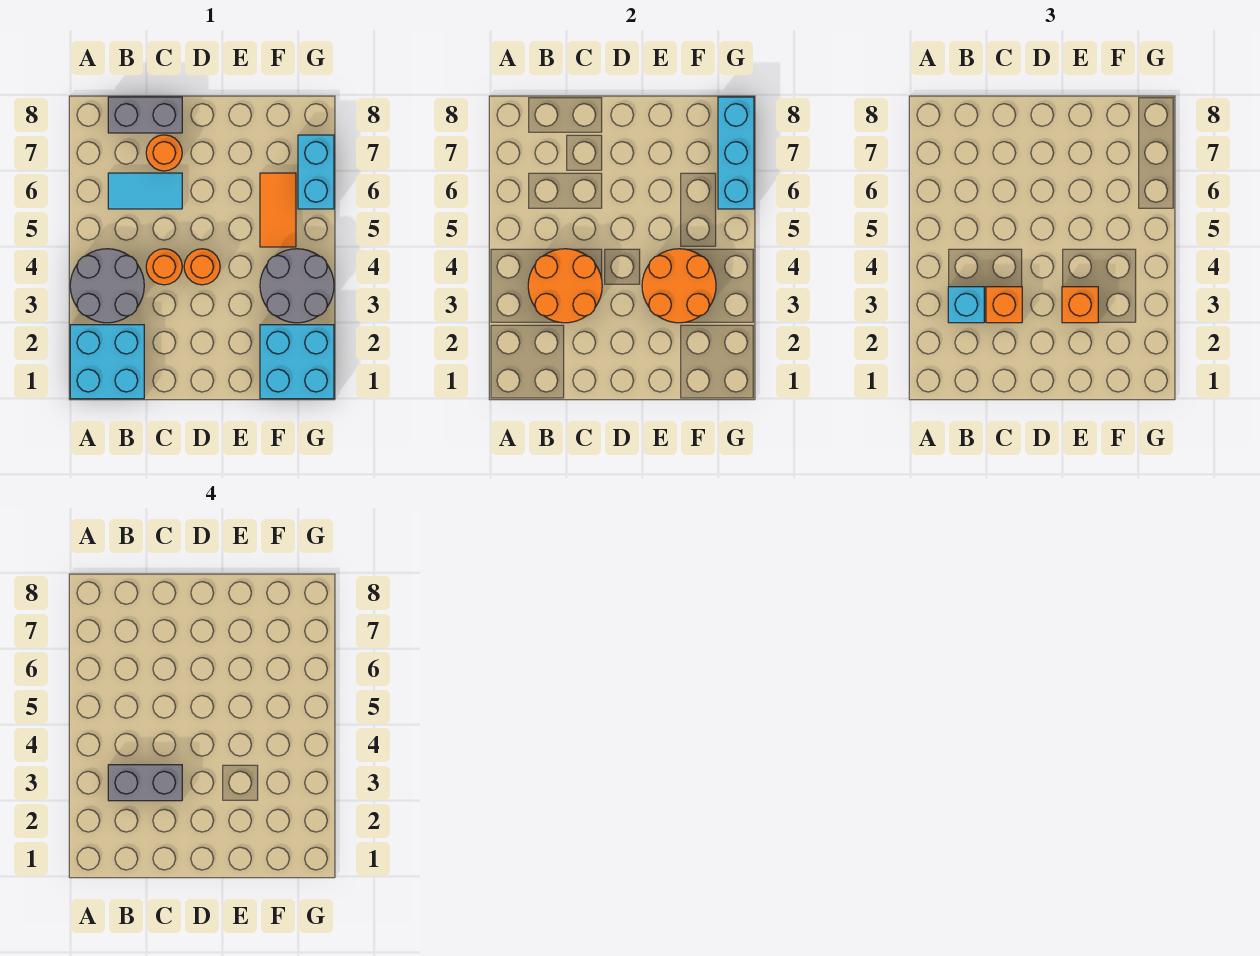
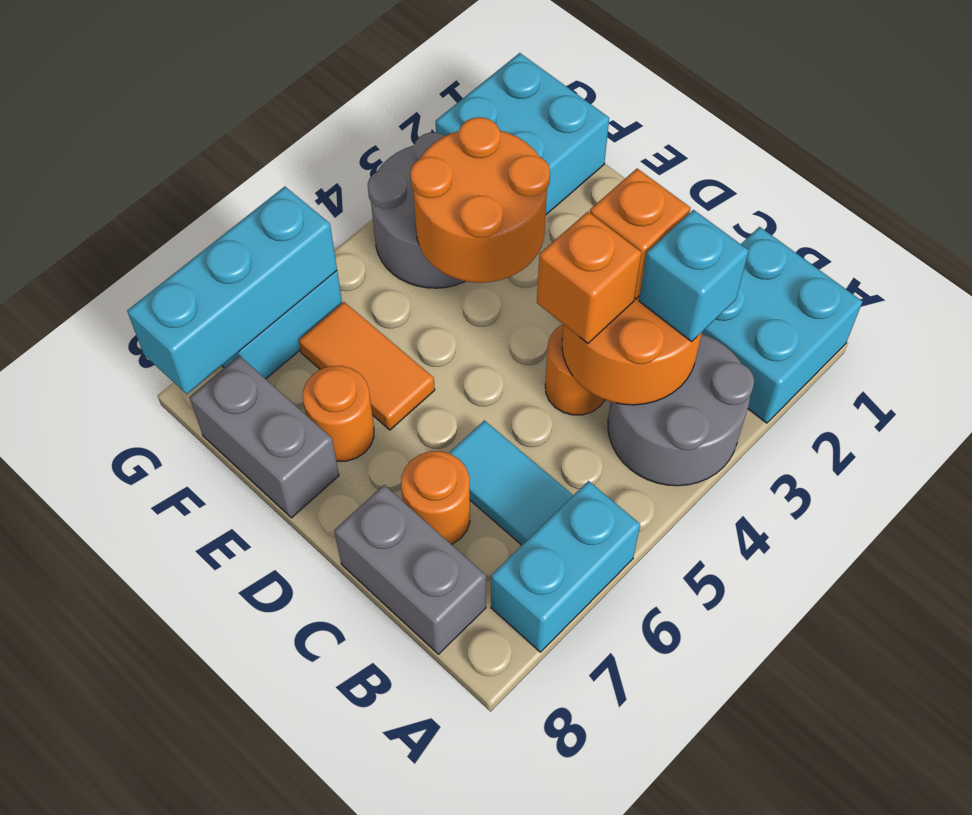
none -> cyan 1x2 brick [491,481,640,652]
grey 1x2 brick [108,765,182,801] -> grey 1x2 brick moved to [190,356,339,518]
orange 1x1 round brick [184,249,220,285] -> orange 1x1 round brick moved to [303,366,374,461]
orange 1x1 brick [1062,287,1098,323] -> orange 1x1 brick moved to [537,212,642,343]
orange 1x2 tile [260,173,296,247] -> orange 1x2 tile turned to [299,302,435,430]

